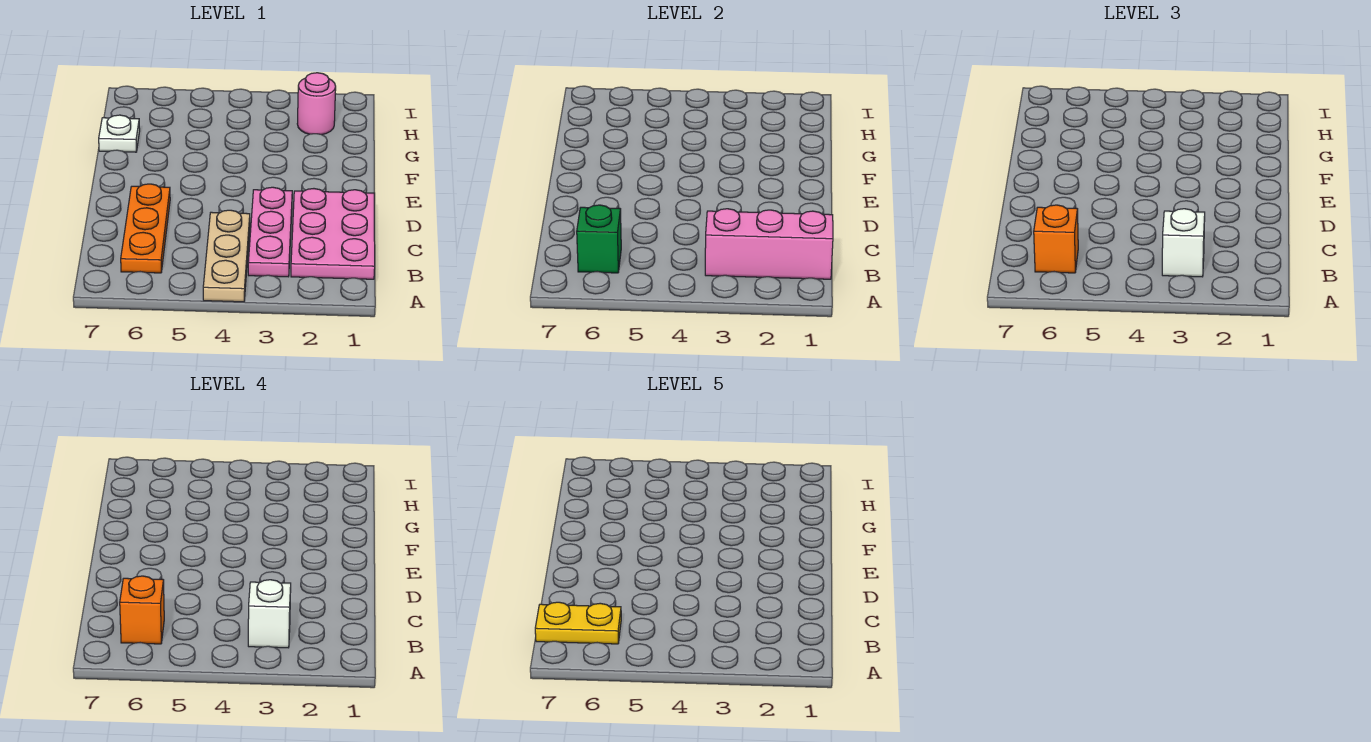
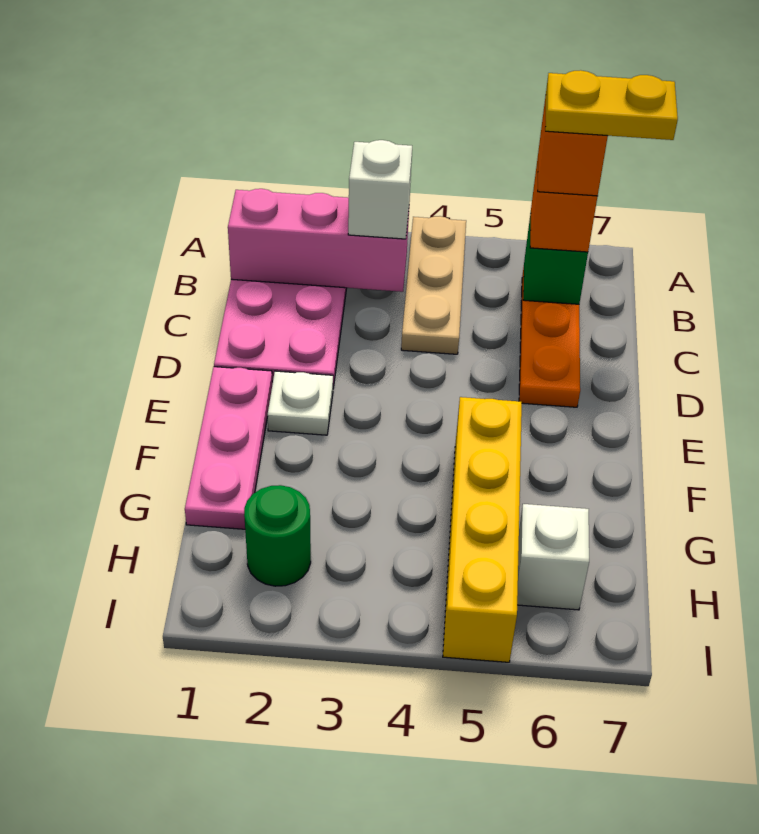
pink 1x3 plate [248,187,292,277] -> pink 1x3 plate moved to [185,367,272,529]
white 1x1 brick [248,580,291,648] -> white 1x1 brick moved to [517,504,589,610]
none -> yellow 1x4 brick [443,397,522,662]
white 1x1 plate [99,115,140,152] -> white 1x1 plate moved to [268,371,333,435]
pink 1x1 round brick [297,73,336,135] -> green 1x1 round brick [244,485,311,586]

